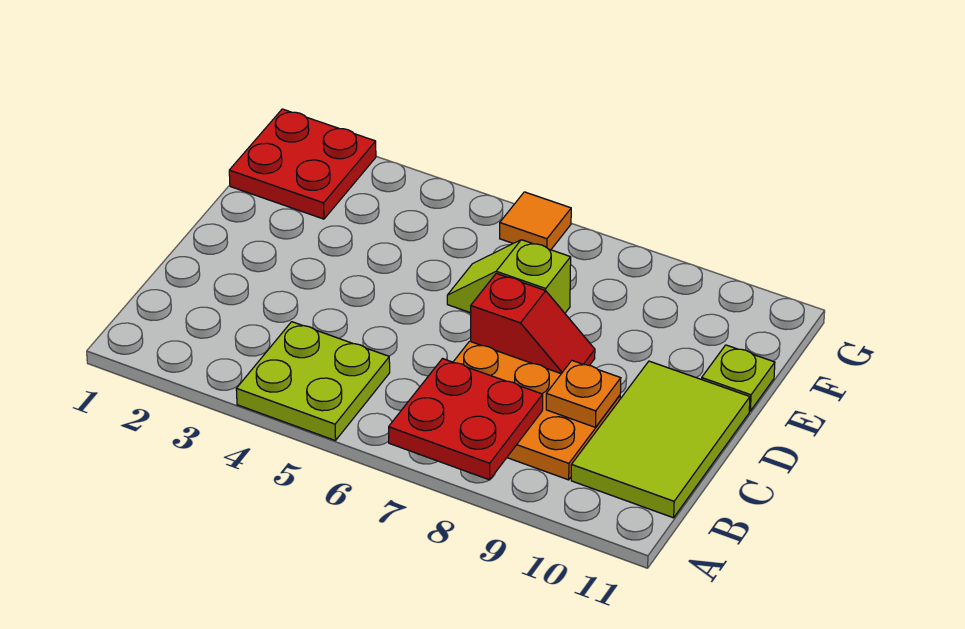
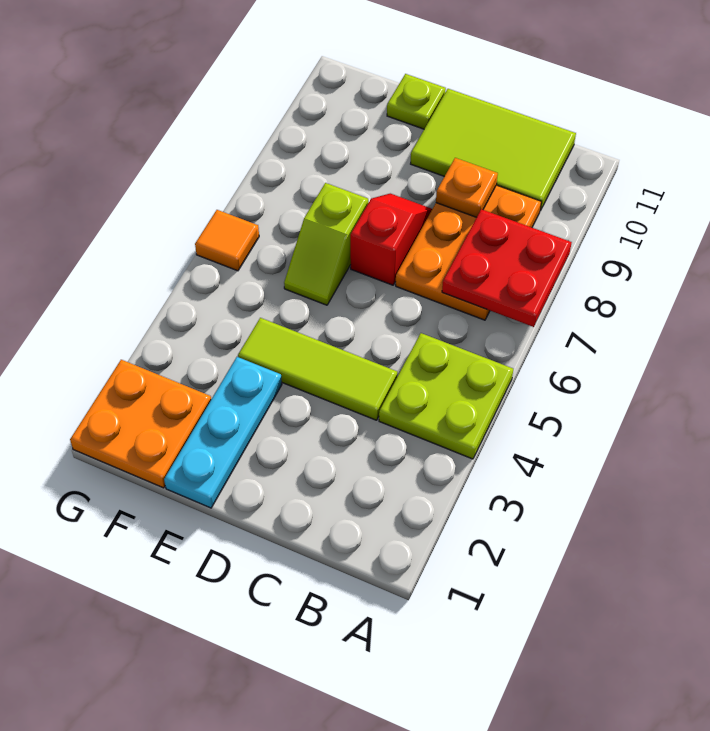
none -> lime 1x3 tile [238,318,397,420]
none -> cyan 1x3 plate [164,357,282,508]
red 2x2 plate [229,109,376,219] -> orange 2x2 plate [70,360,211,488]

